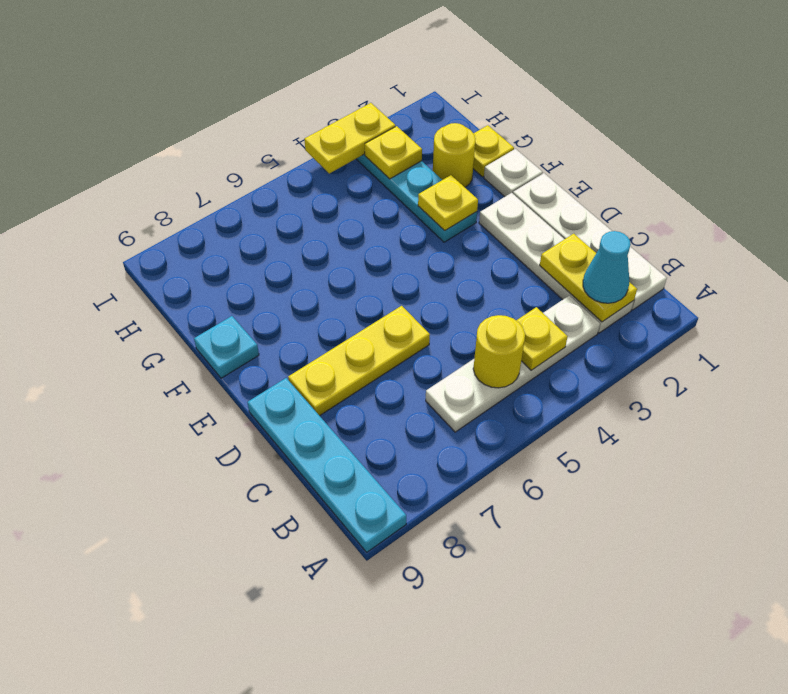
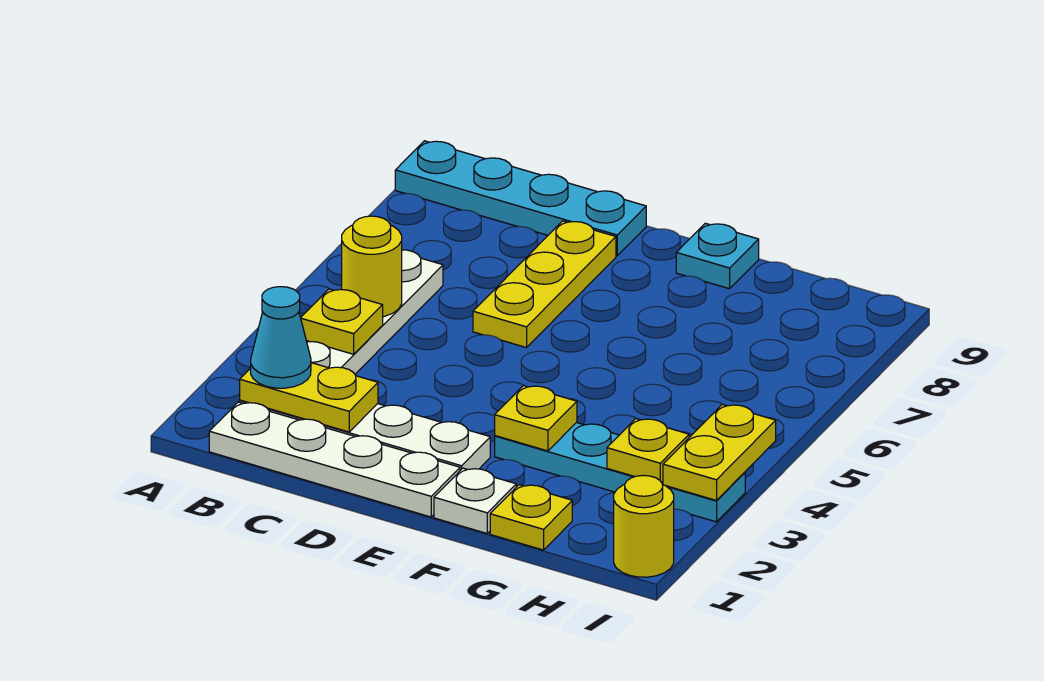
yellow 1x1 round brick [433,123,476,187] -> yellow 1x1 round brick moved to [614,475,674,577]

